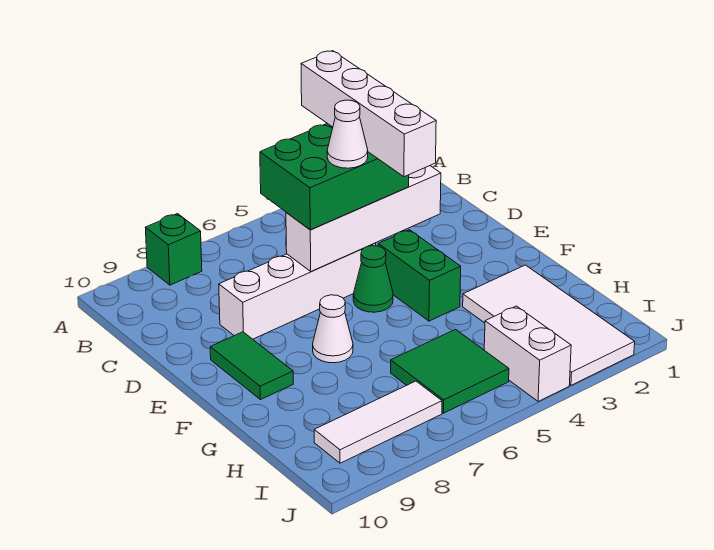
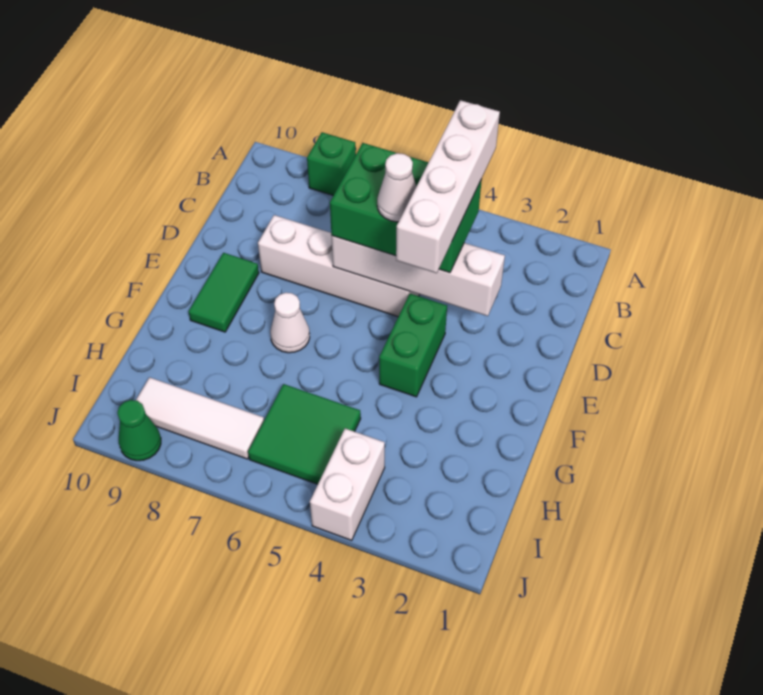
green 1x1 cone [353,246,393,312] -> green 1x1 cone moved to [117,400,161,461]
white 2x4 tile [463,265,635,385] -> none

